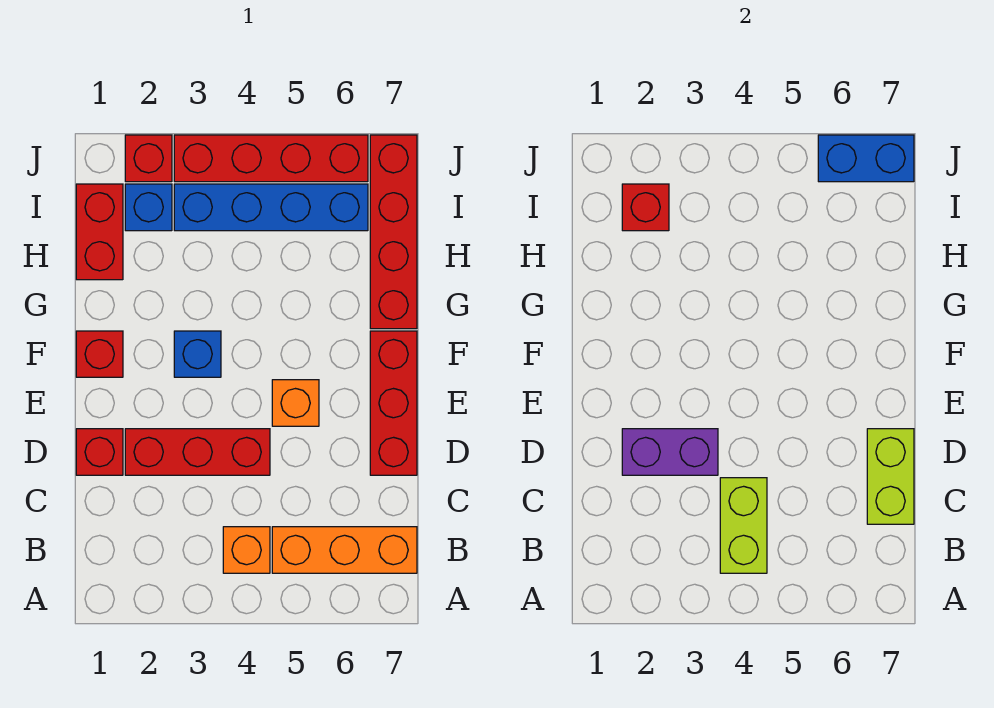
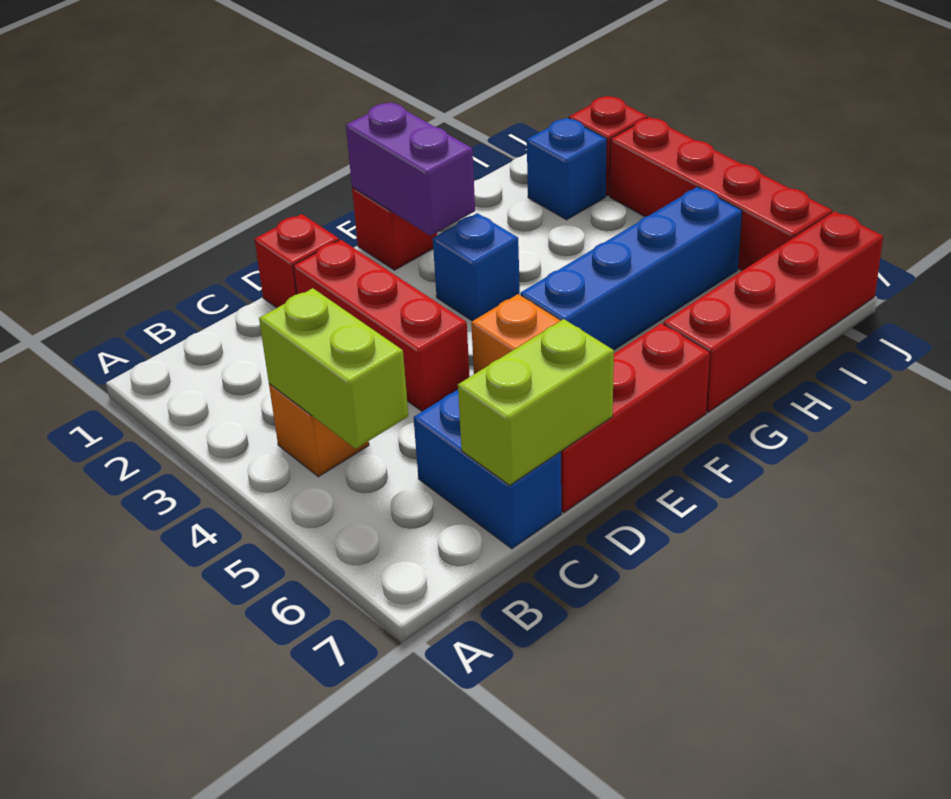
lime 1x2 brick [720,478,767,573] -> lime 1x2 brick turned to [259,288,408,449]
orange 1x3 brick [272,527,417,573] -> none
purple 1x2 brick [622,429,718,475] -> purple 1x2 brick moved to [346,102,475,236]
red 1x2 brick [76,184,123,280] -> none
red 1x1 brick [622,184,669,231] -> none
blue 1x4 brick [174,184,368,231] -> blue 1x4 brick turned to [520,187,742,350]
blue 1x2 brick [818,135,914,182] -> blue 1x2 brick moved to [413,390,561,549]

